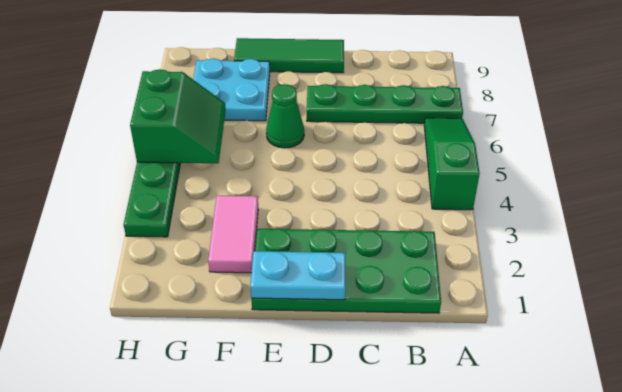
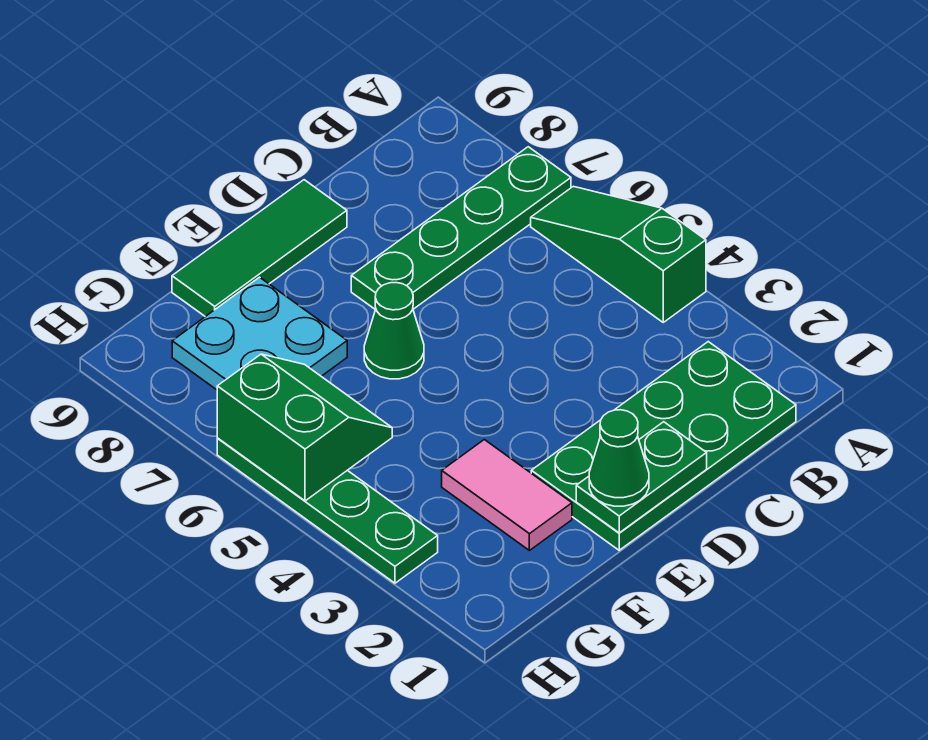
cyan 1x2 plate [250,251,346,300] -> green 1x2 plate [576,422,707,533]
none -> green 1x1 cone [589,410,649,506]

